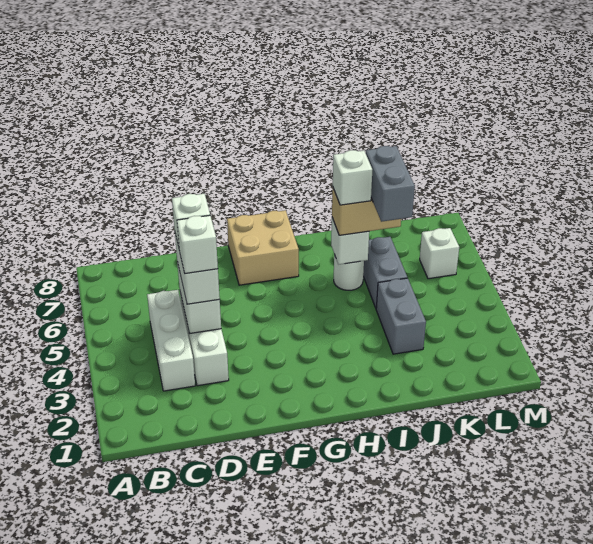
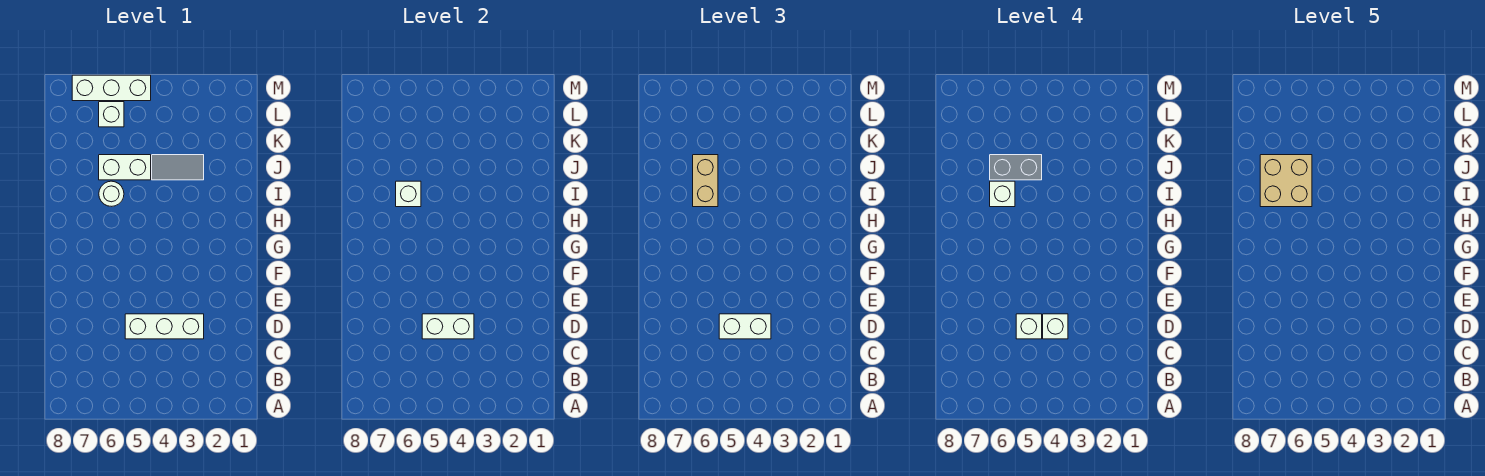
white 1x3 brick [147,290,195,391] -> white 1x3 brick moved to [72,75,151,101]
tan 2x2 brick [227,210,299,285] -> tan 2x2 brick moved to [1260,155,1312,207]
grey 1x2 brick [376,278,426,354] -> grey 1x2 tile [152,155,204,180]
grey 1x2 brick [363,237,407,308] -> white 1x2 brick [99,155,151,180]

